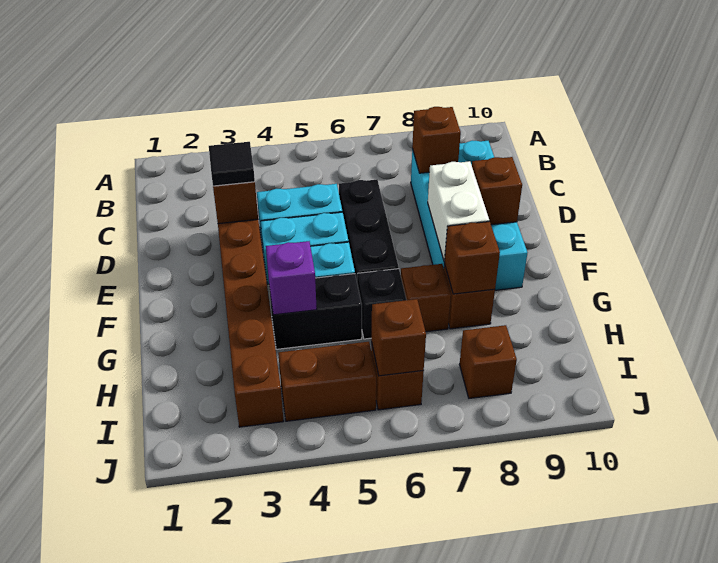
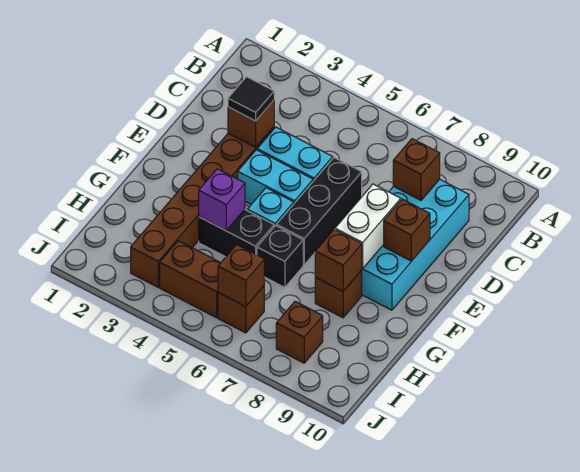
brown 1x1 brick [401,264,451,332] -> none

